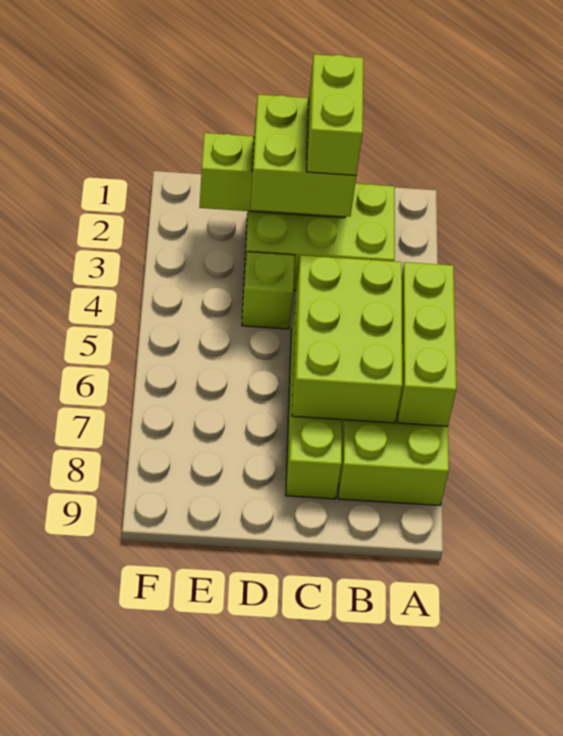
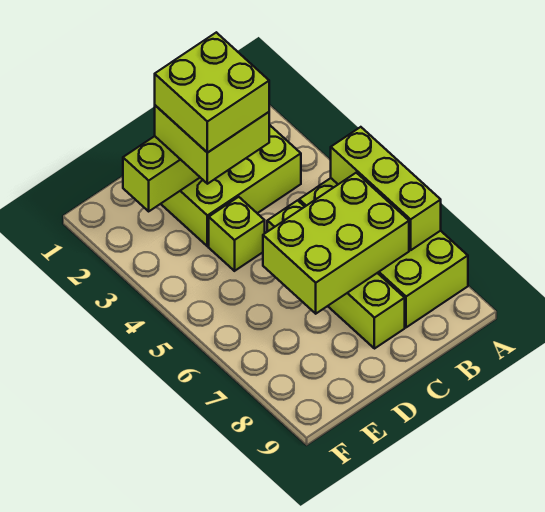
lime 2x3 brick [292,255,402,423] -> lime 2x3 brick turned to [263,173,409,314]
lime 1x2 brick [307,54,363,175] -> lime 2x2 brick [155,32,269,153]

